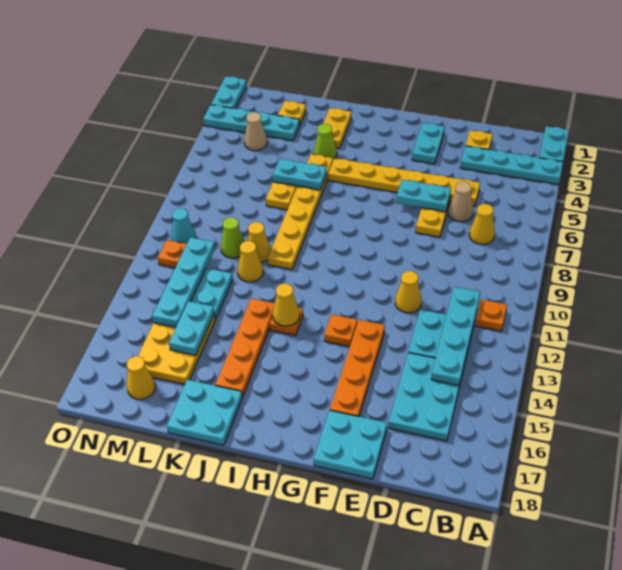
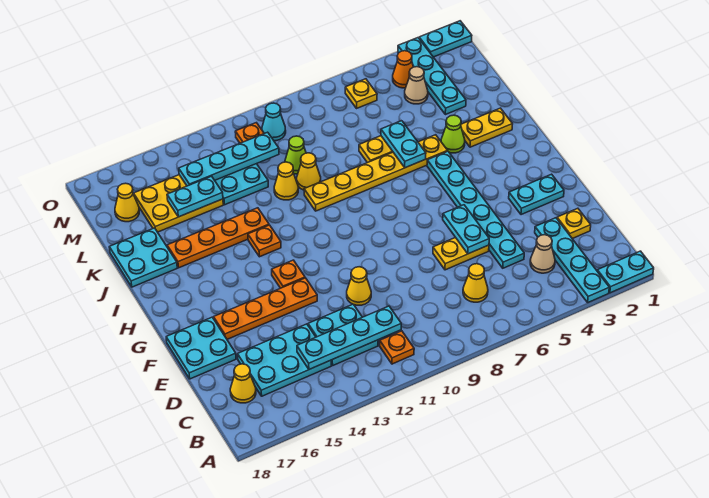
yellow 1x6 plate [328,158,480,206] -> cyan 1x6 plate [427,151,524,268]
tan 1x1 cone [449,182,473,222] -> tan 1x1 cone moved to [530,235,555,273]
yellow 1x1 cone [273,284,300,326] -> yellow 1x1 cone moved to [230,364,256,403]
yellow 1x1 plate [278,101,306,124] -> yellow 1x1 plate moved to [345,79,377,108]
none -> orange 1x1 cone [393,51,413,88]

